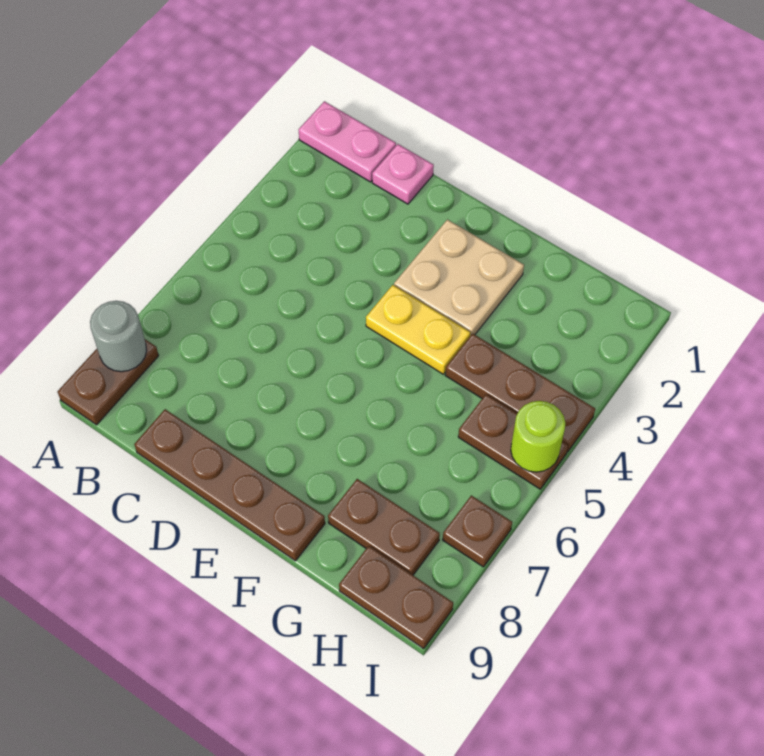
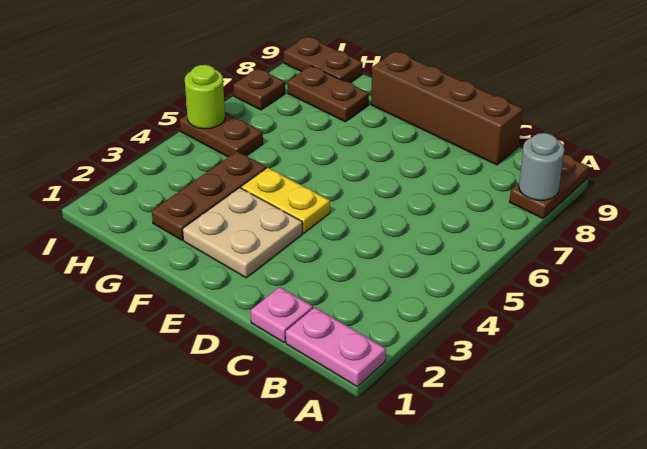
brown 1x4 plate [134,409,325,561] -> brown 1x4 brick [371,51,523,165]
brown 1x3 plate [445,334,595,452] -> brown 1x3 plate turned to [152,152,266,240]

